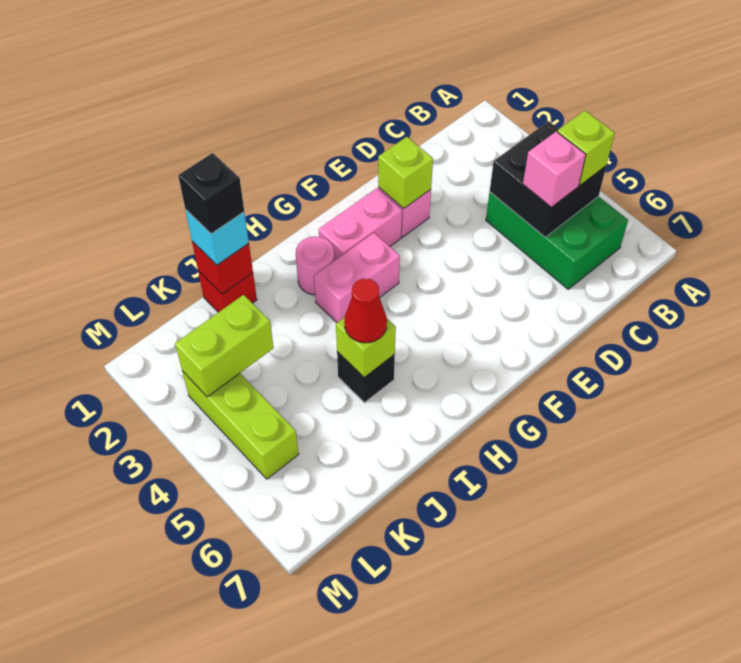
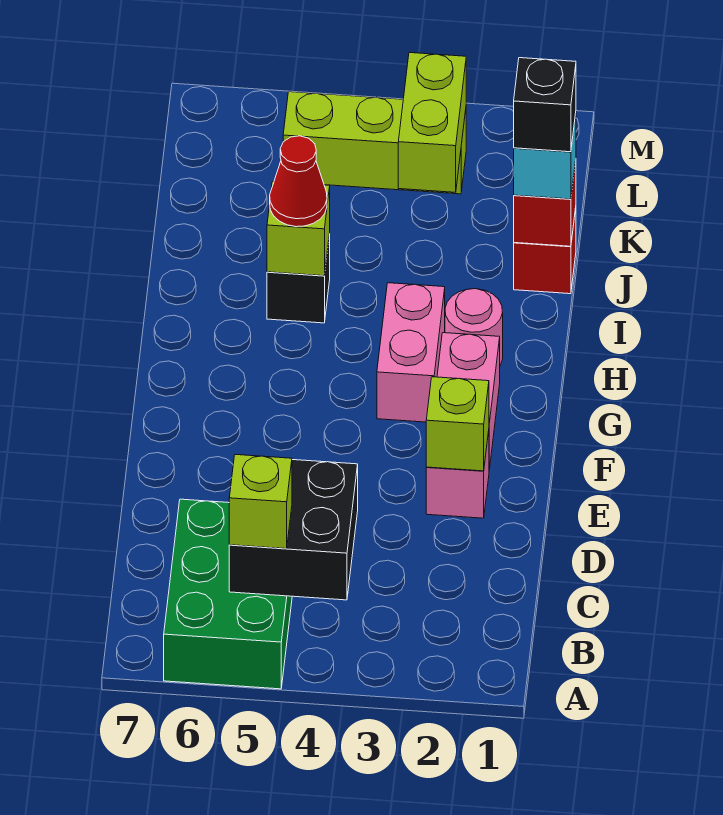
green 2x3 brick [486,192,628,289] -> green 2x3 brick turned to [164,499,292,689]
pink 1x1 brick [523,132,586,207] -> none

